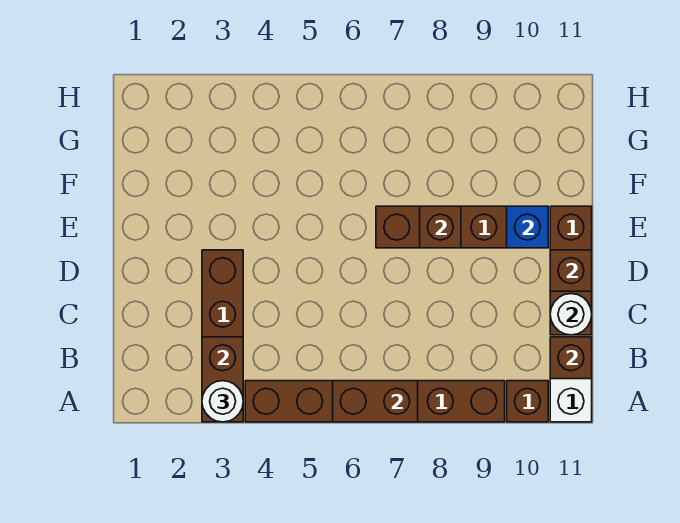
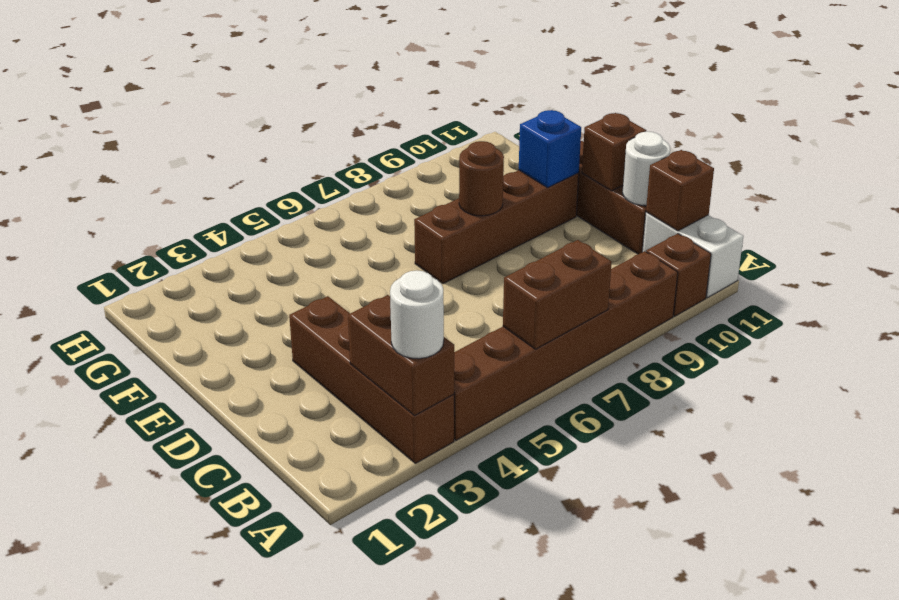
brown 1x1 brick [420,206,461,248] -> brown 1x1 round brick [459,141,504,216]

